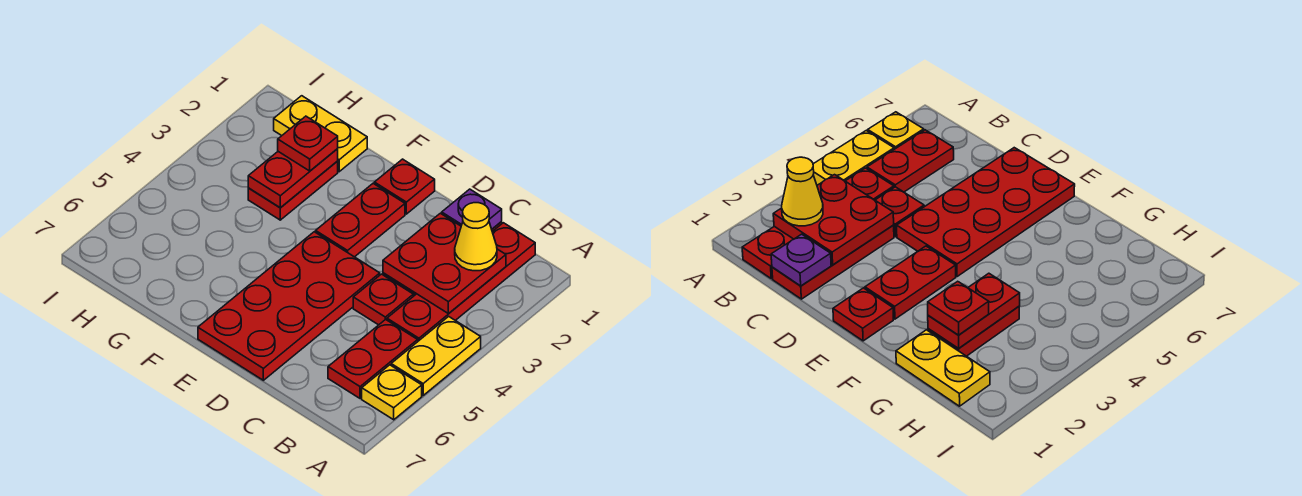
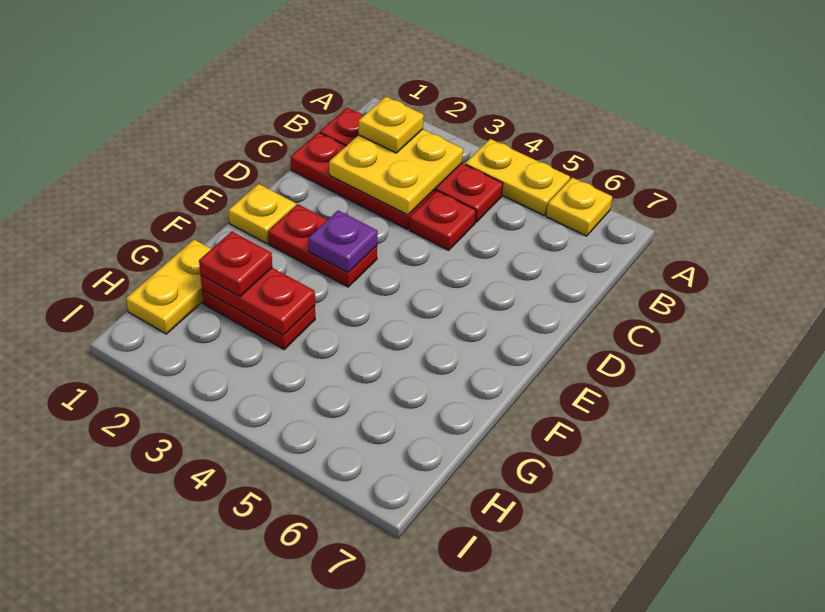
red 2x2 plate [383,213,506,313] -> yellow 2x2 plate [329,129,463,215]
yellow 1x1 cone [455,203,497,271] -> yellow 1x1 plate [359,97,424,153]
red 1x2 plate [328,319,418,398] -> none
purple 1x1 plate [442,189,502,229] -> purple 1x1 plate moved to [308,210,378,273]
red 2x4 plate [198,232,380,380] -> none
red 1x1 plate [374,159,435,214] -> yellow 1x1 plate [229,184,296,244]

